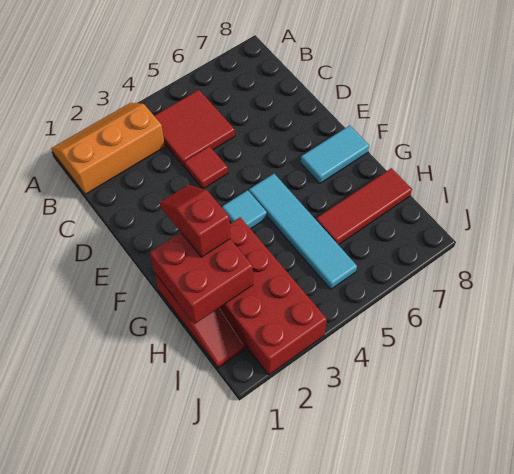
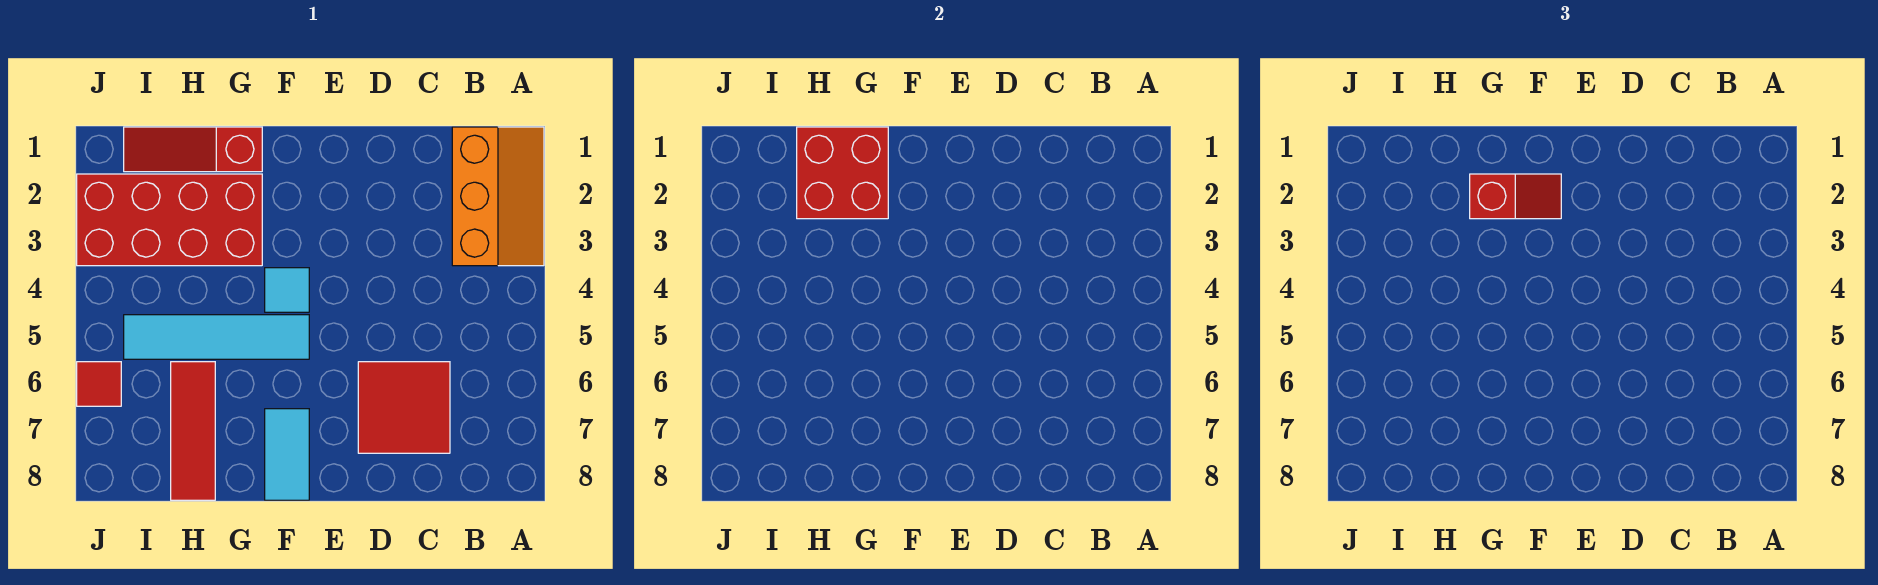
red 2x2 tile [155,90,235,167] -> red 2x2 tile moved to [358,362,450,453]
red 1x1 tile [184,146,228,189] -> red 1x1 tile moved to [77,362,121,406]

